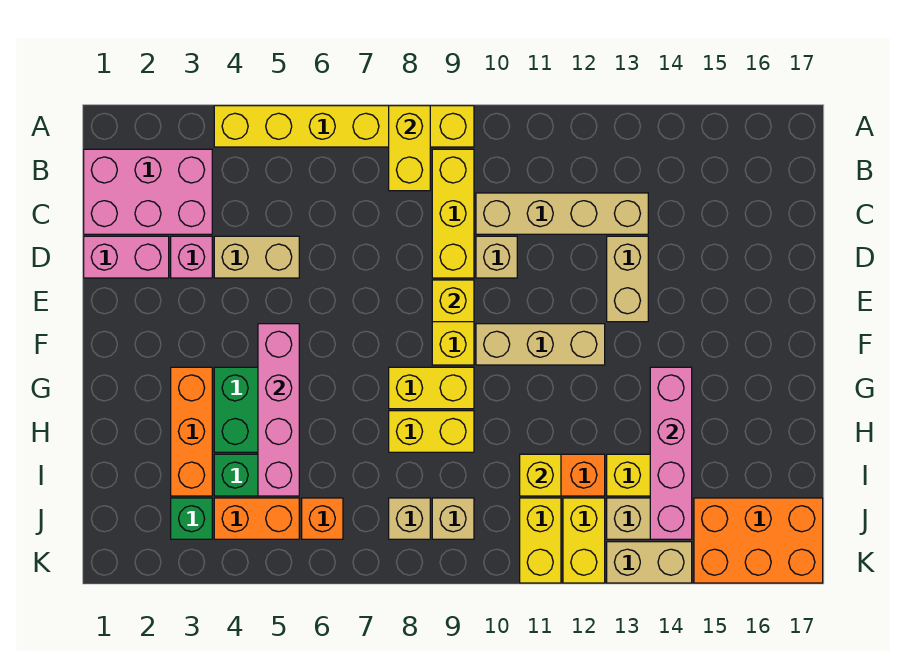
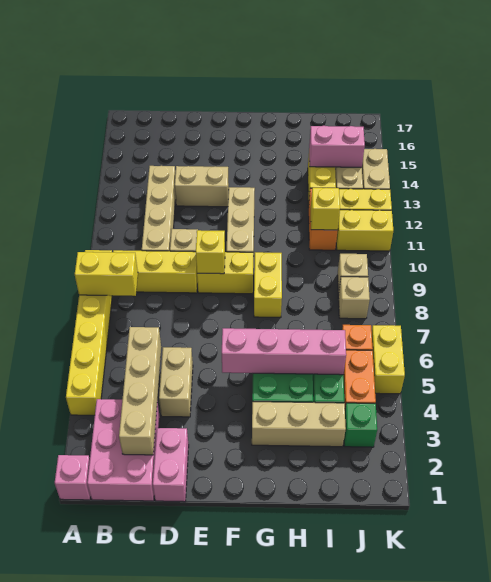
none -> tan 1x4 brick [119,327,161,455]
pink 1x1 brick [171,236,212,278] -> pink 1x1 brick moved to [55,455,91,500]
orange 1x3 brick [171,367,212,496] -> tan 1x3 brick [252,402,346,447]
pink 1x4 brick [650,367,692,539] -> pink 1x2 brick [309,126,365,167]
yellow 1x2 brick [389,411,474,452] -> yellow 1x2 brick moved to [372,325,405,394]
orange 2x3 brick [694,498,823,583] -> none

